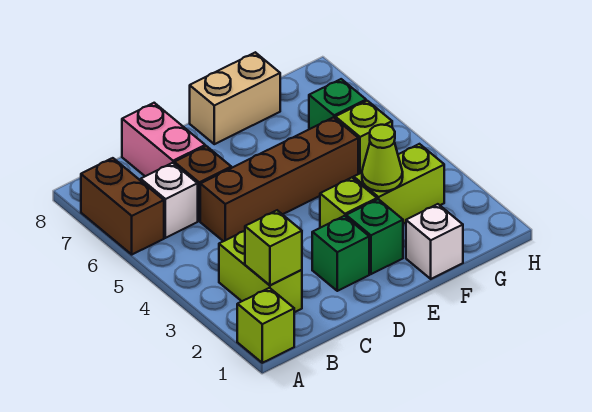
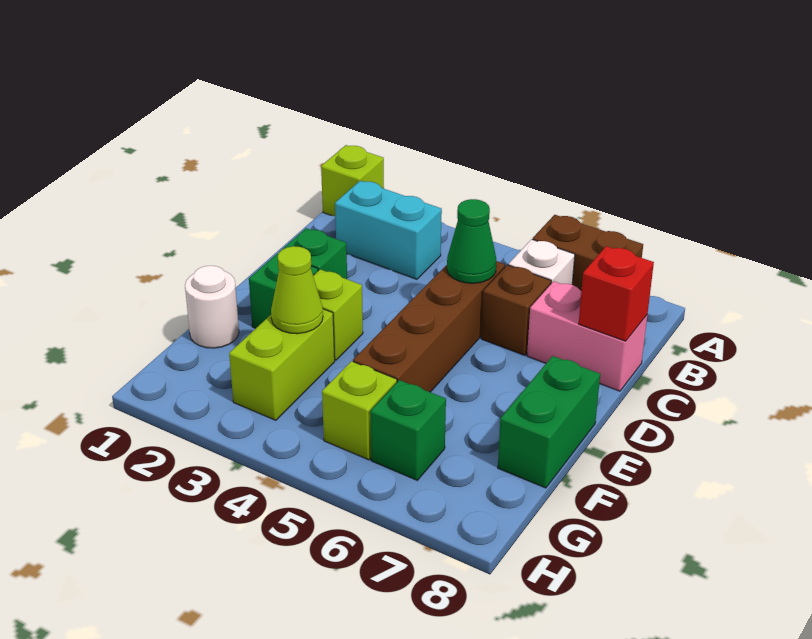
lime 1x2 brick [219,231,302,312] -> cyan 1x2 brick [335,181,442,279]
lime 1x1 brick [245,210,302,285] -> none
none -> green 1x1 cone [447,199,496,283]
none -> red 1x1 brick [579,246,654,341]
tan 1x2 brick [190,52,280,144] -> green 1x2 brick [498,356,600,488]
white 1x1 brick [406,204,463,279] -> white 1x1 round brick [185,266,239,348]

